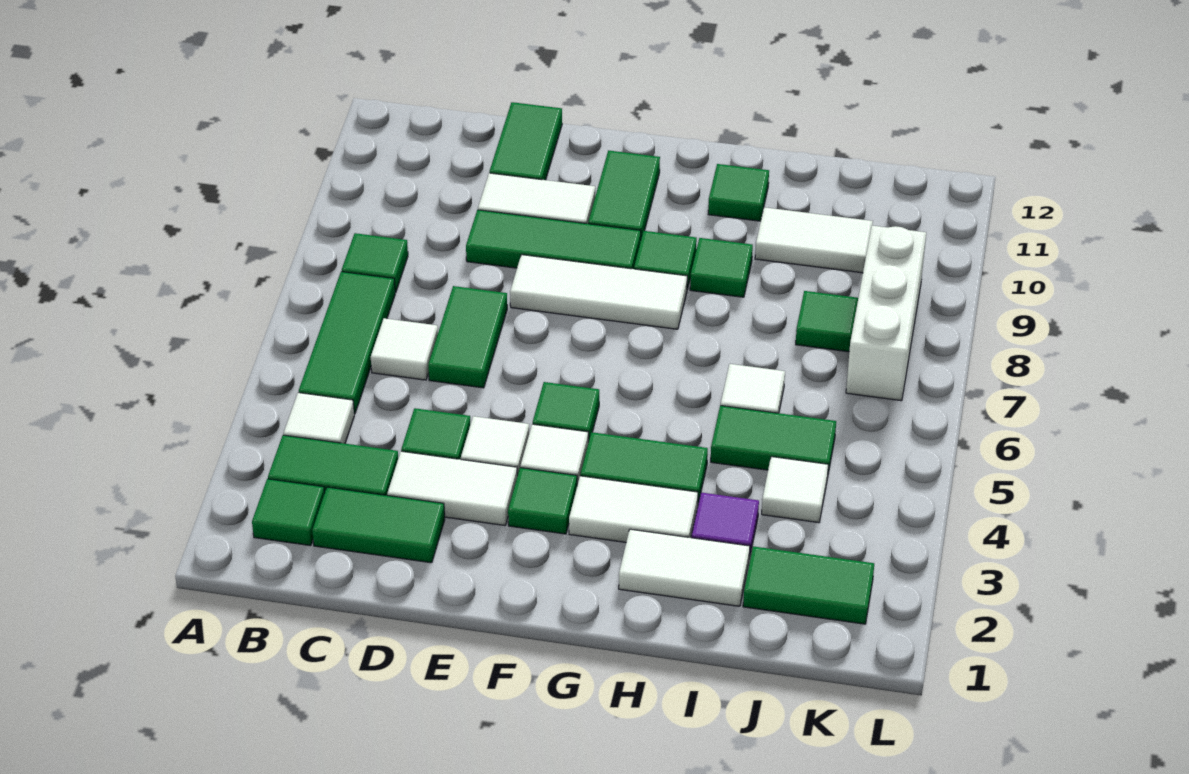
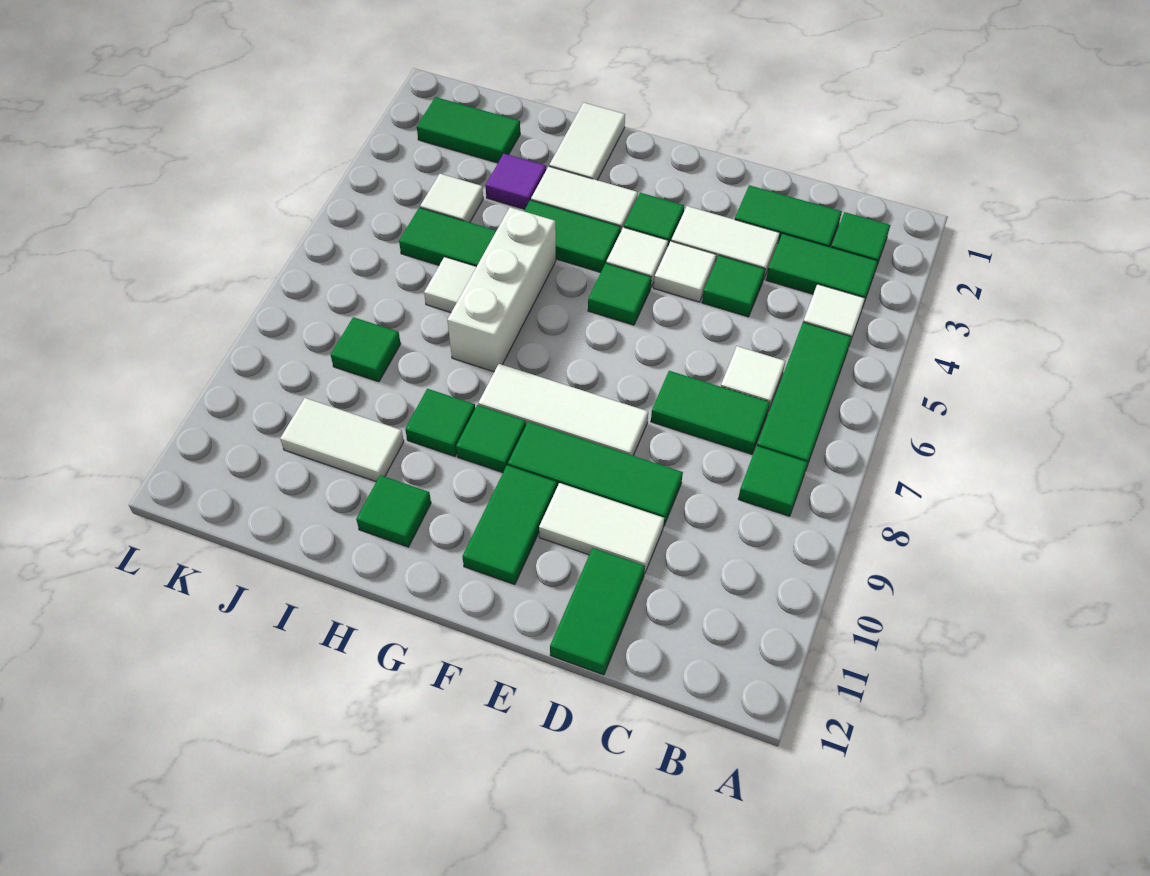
green 1x2 tile [428,286,507,388] -> green 1x2 tile turned to [651,371,770,454]
white 1x2 tile [619,529,750,606] -> white 1x2 tile turned to [549,103,625,180]
white 1x3 brick [846,226,926,401] -> white 1x3 brick moved to [447,207,556,372]

